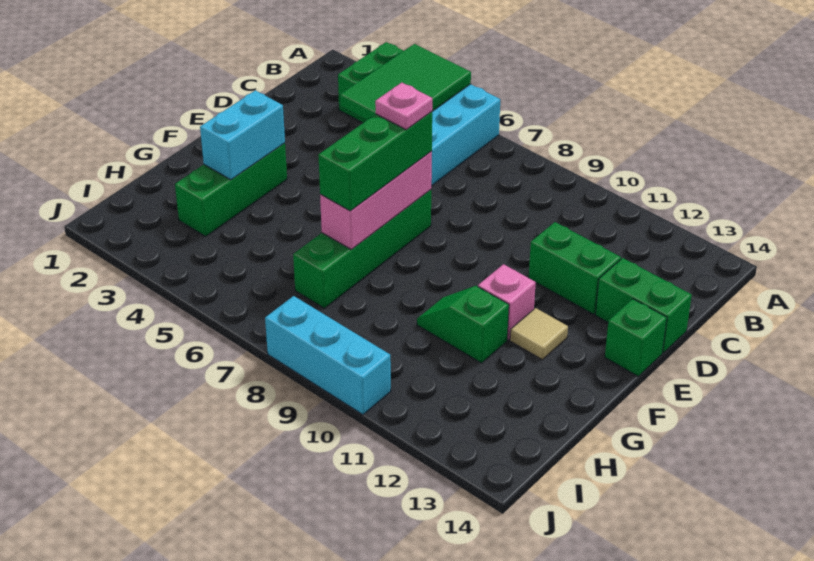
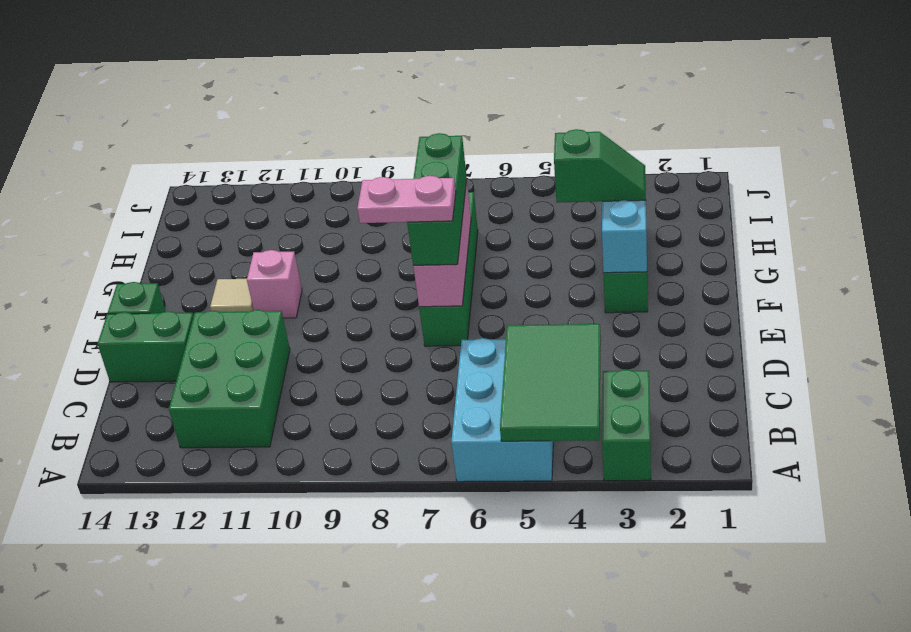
green 1x2 brick [529,222,621,314] -> green 2x3 brick [169,310,290,448]
pink 1x1 plate [375,83,432,130] -> pink 1x2 plate [357,176,456,223]
green 1x2 slope [417,286,509,363] -> green 1x2 slope moved to [554,129,646,203]
cyan 1x3 brick [265,296,391,415] -> none

